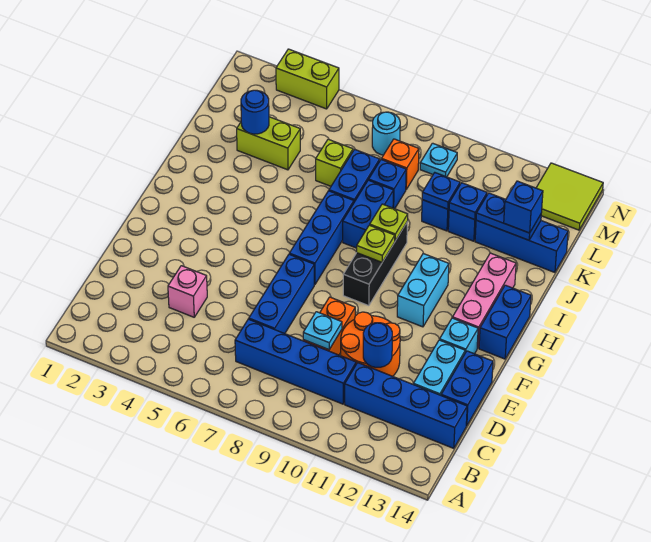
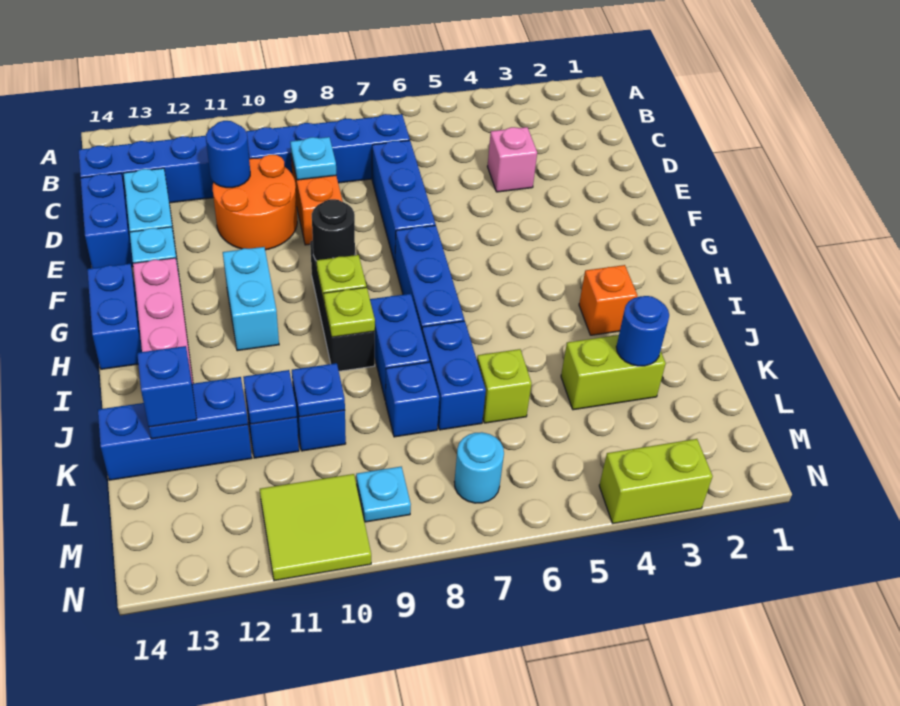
none -> black 1x1 round brick [312,199,355,261]
orange 1x1 brick [381,139,419,189] -> orange 1x1 brick moved to [579,265,638,335]
lime 2x2 tile [536,163,603,230] -> lime 2x2 tile moved to [260,474,371,581]

